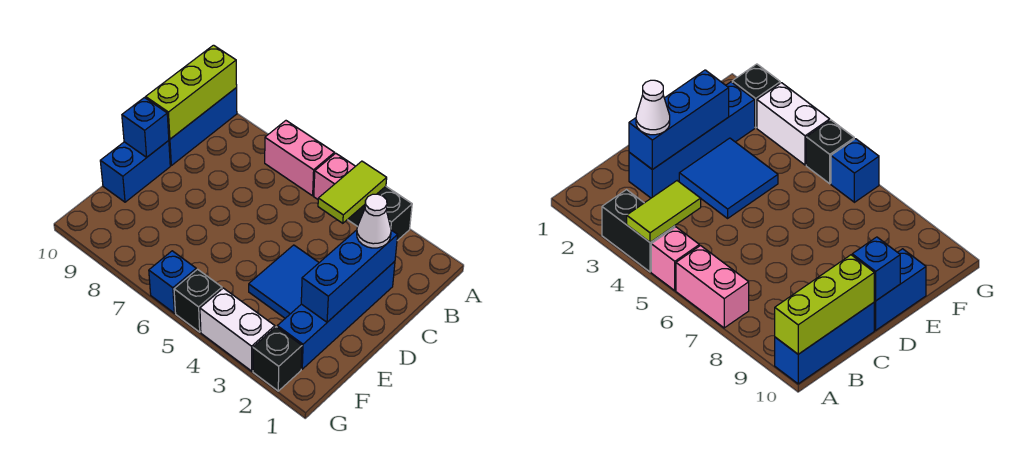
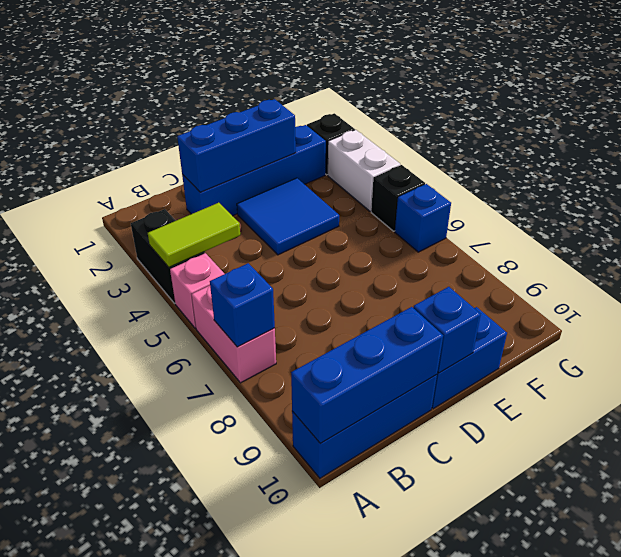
none -> blue 1x1 brick [210,263,275,347]
lime 1x3 brick [146,45,237,139] -> blue 1x3 brick [291,307,443,444]
white 1x1 cone [357,194,391,248] -> none

